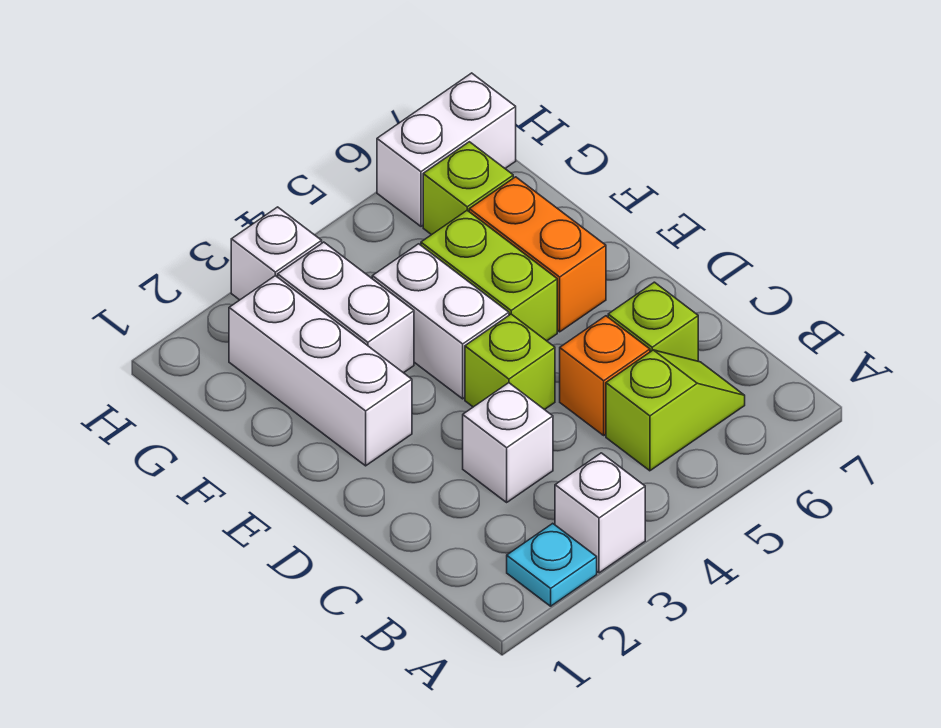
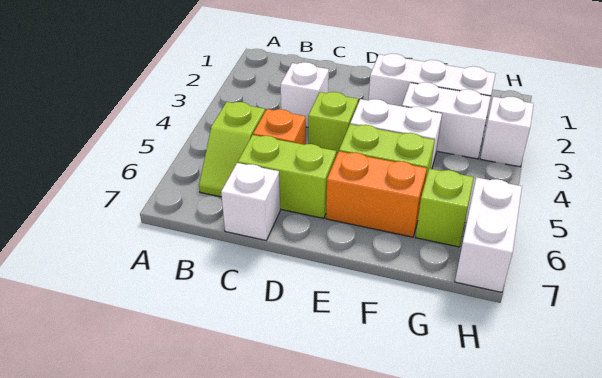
cyan 1x1 plate [507,523,597,606] -> none
white 1x1 brick [555,453,645,573] -> white 1x1 brick moved to [221,163,280,240]
lime 1x1 brick [608,282,698,361] -> lime 1x2 brick [238,135,336,218]

